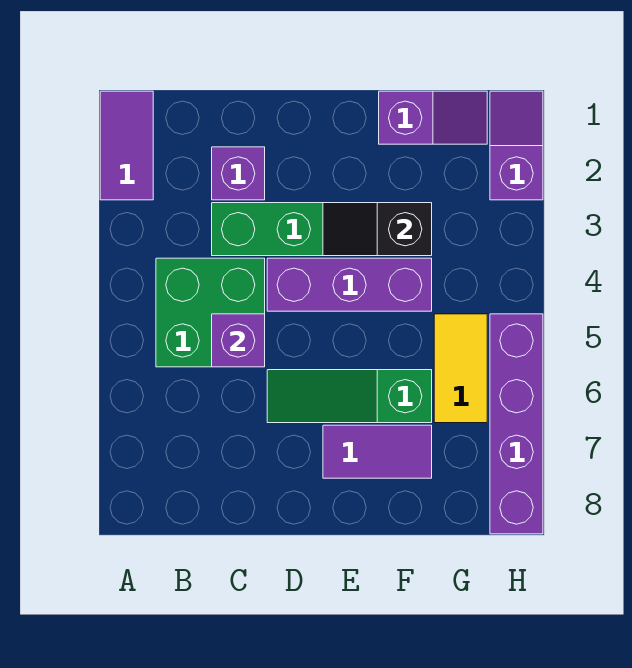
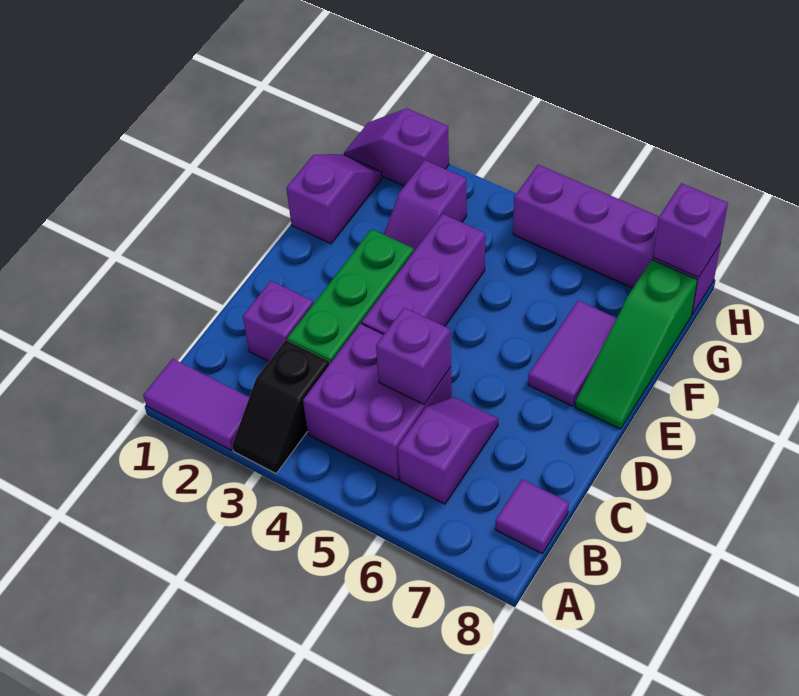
green 2x2 brick [156,258,265,367] -> purple 2x2 brick [303,324,452,480]
none -> purple 1x2 slope [398,397,498,504]
none -> purple 1x1 tile [496,479,569,553]
green 1x3 slope [267,370,432,423] -> green 1x3 slope moved to [575,260,697,429]
black 1x2 slope [323,203,432,256] -> black 1x2 slope moved to [232,340,329,473]
none -> purple 1x2 slope [384,160,467,251]
yellow 1x2 tile [434,314,487,423] -> none
none -> purple 1x1 brick [653,183,728,277]

